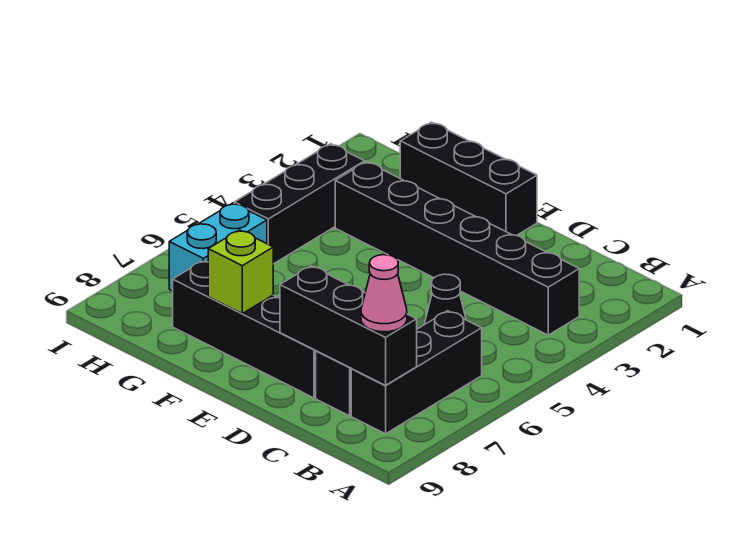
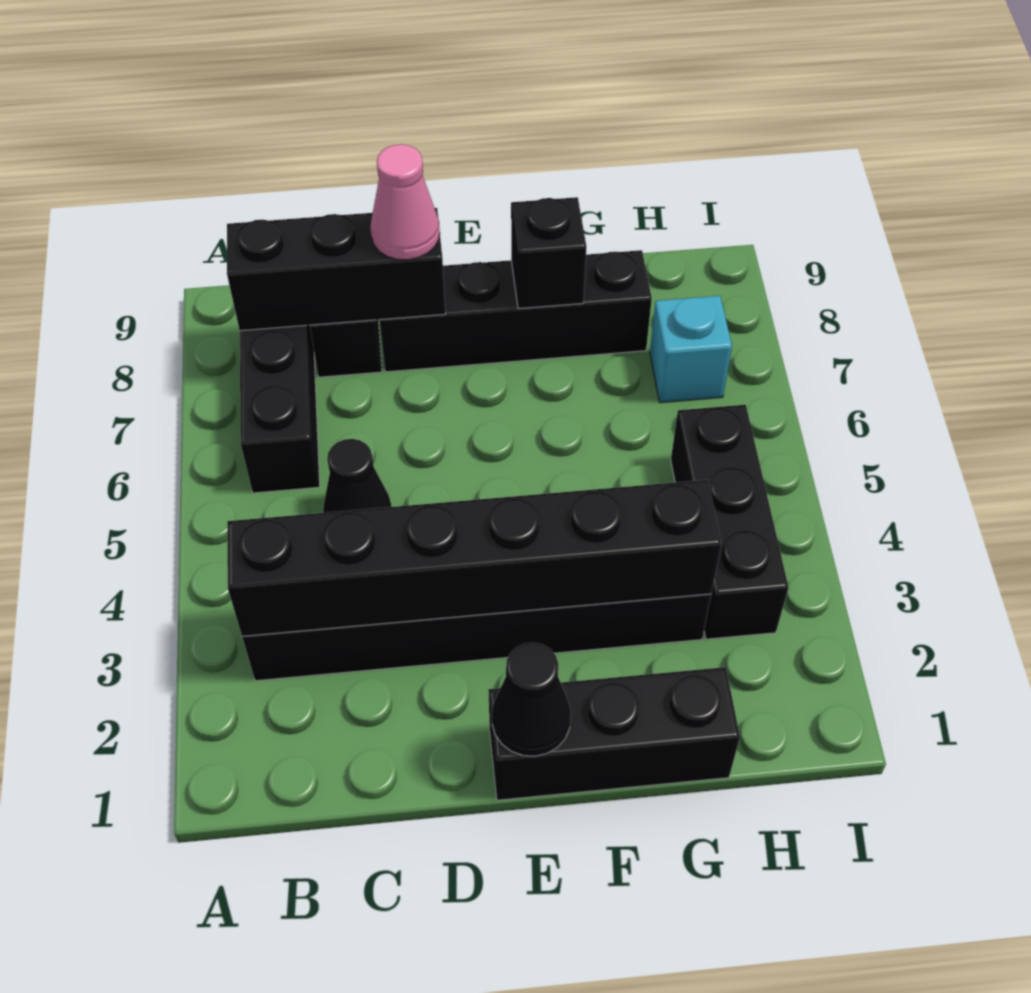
none -> black 1x6 brick [227,480,721,636]
pink 1x1 cone [361,255,407,332] -> pink 1x1 cone moved to [370,144,440,260]
none -> black 1x1 cone [492,643,571,756]
lime 1x1 brick [208,230,273,313] -> black 1x1 brick [511,197,586,309]
cyan 1x2 brick [169,203,267,291] -> cyan 1x1 brick [650,296,732,403]

